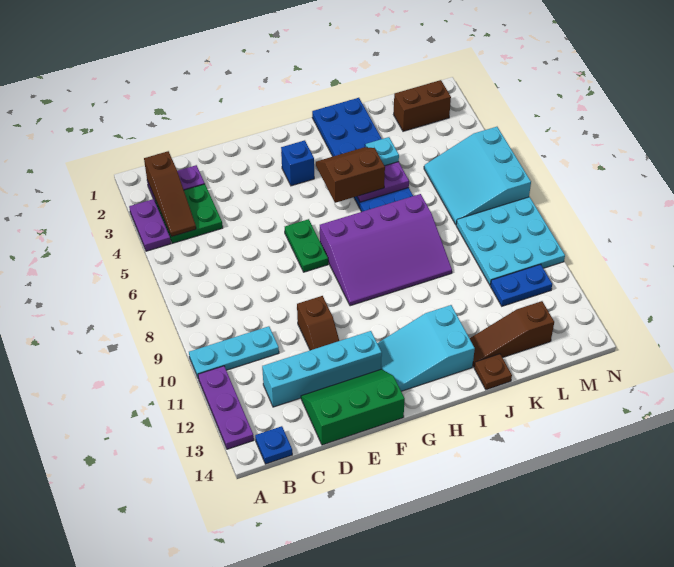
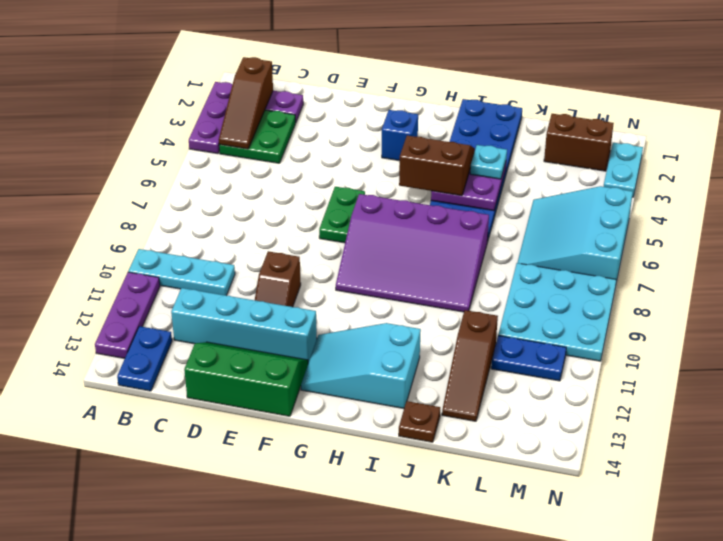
purple 1x2 plate [129,199,171,251] -> purple 1x3 plate [189,82,232,154]
blue 1x1 plate [255,426,292,464] -> blue 1x2 plate [117,326,172,391]
brown 1x3 slope [470,301,554,367] -> brown 1x3 slope turned to [442,310,498,421]
none -> cyan 1x2 plate [604,143,643,197]

